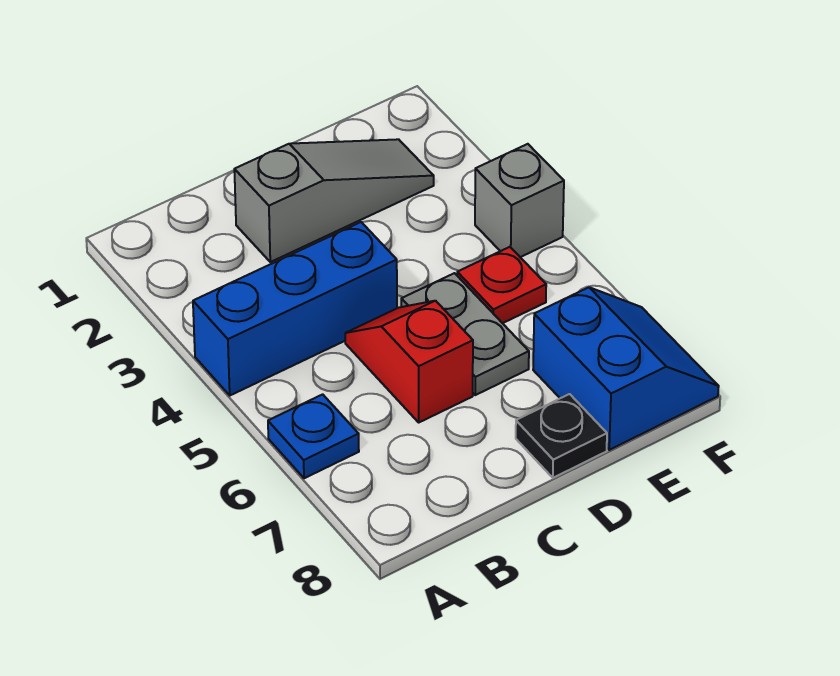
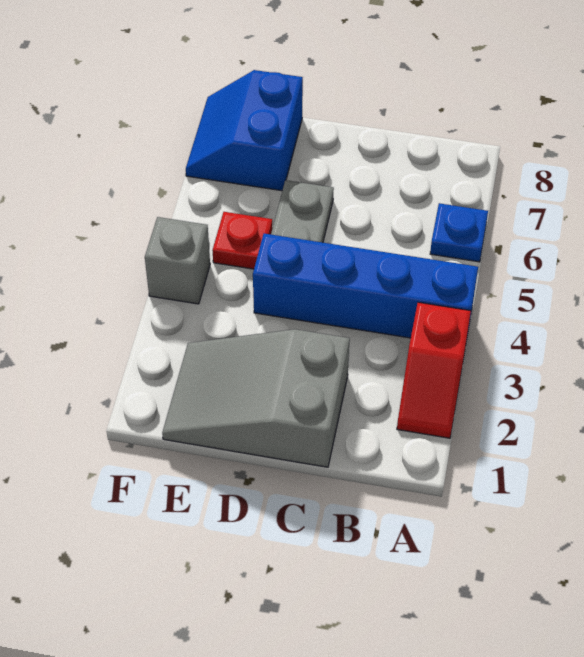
blue 1x3 brick [193,222,397,395] -> blue 1x4 brick [253,234,478,338]
grey 1x3 slope [234,139,434,262] -> grey 2x3 slope [162,329,350,467]
red 1x2 slope [345,301,473,422] -> red 1x2 slope moved to [397,302,471,438]
black 1x1 plate [516,394,607,478] -> none

